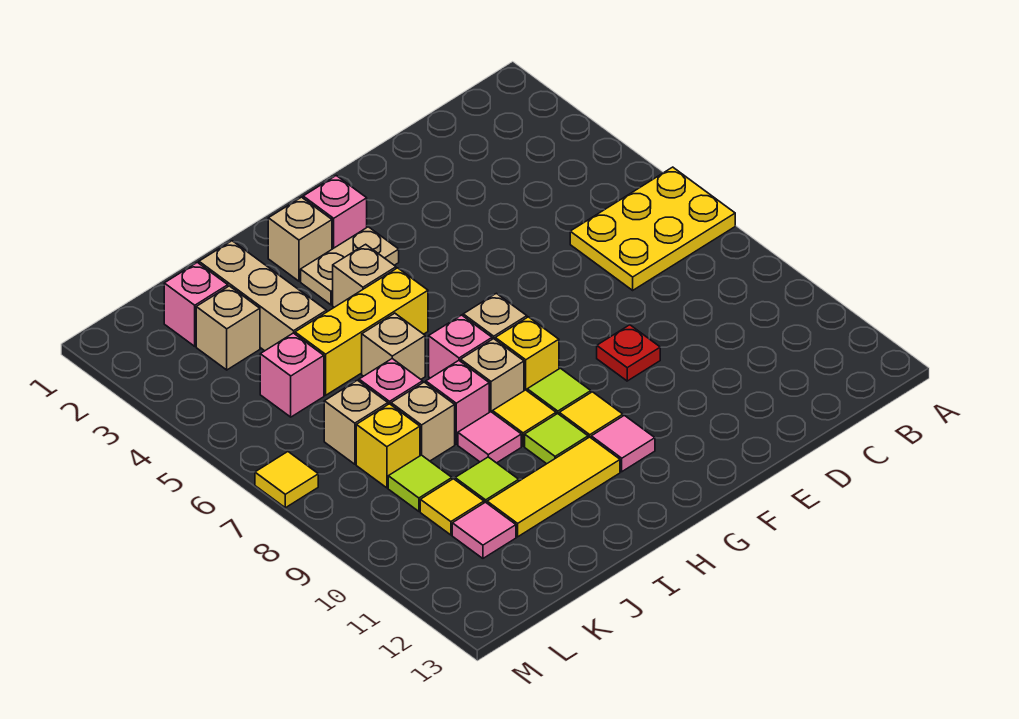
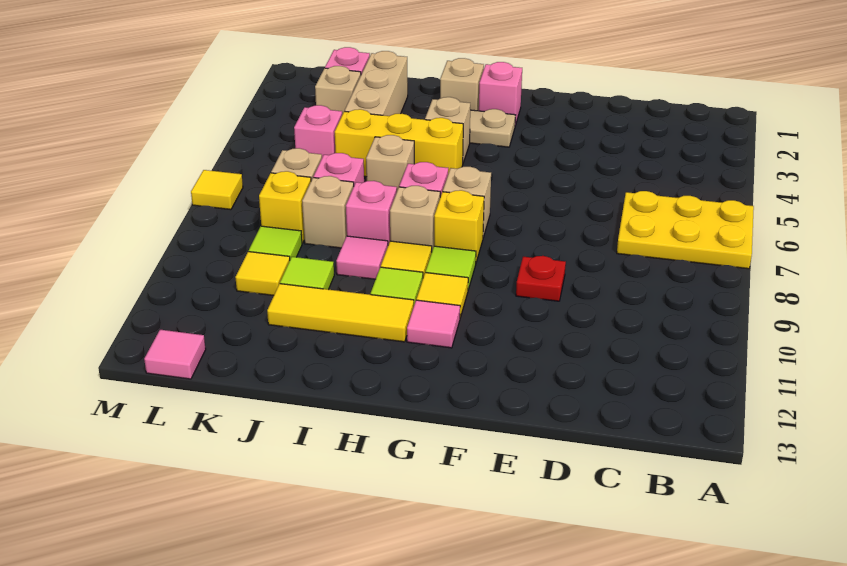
pink 1x1 tile [452,502,516,558] -> pink 1x1 tile moved to [144,330,206,379]

